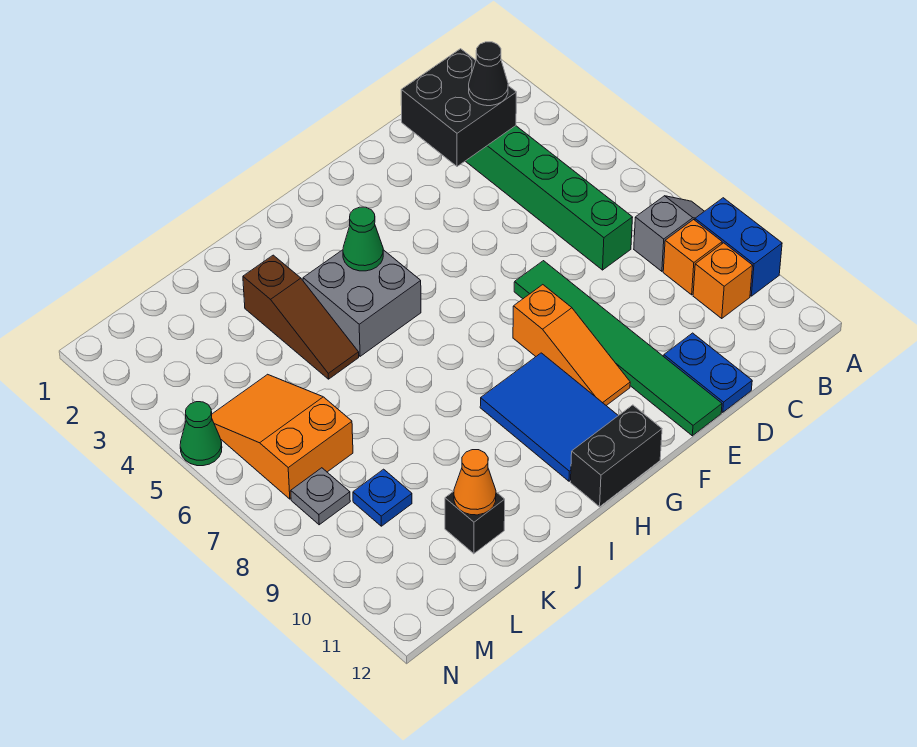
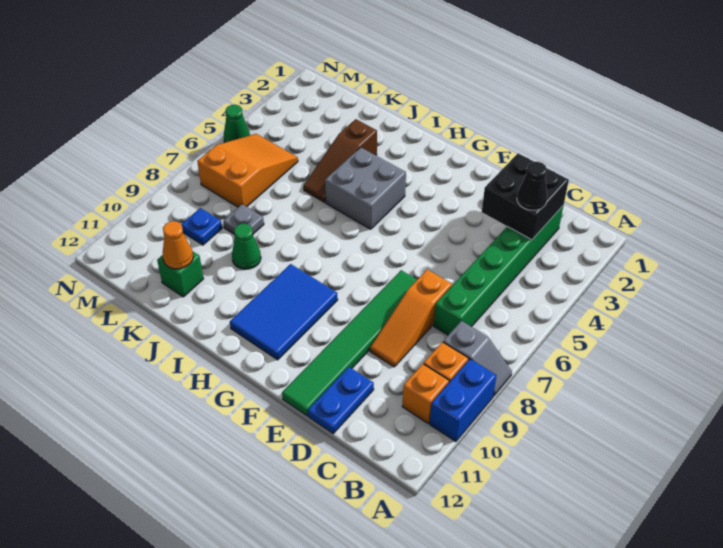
orange 1x3 slope [513,285,630,405] -> orange 1x3 slope moved to [370,269,452,367]
black 1x2 brick [571,405,662,507] -> none
green 1x1 cone [343,207,383,271] -> green 1x1 cone moved to [232,224,261,269]
black 1x1 brick [445,491,505,554] -> green 1x1 brick [157,252,204,297]
grey 1x1 plate [291,468,350,525] -> grey 1x1 plate moved to [223,204,264,235]

